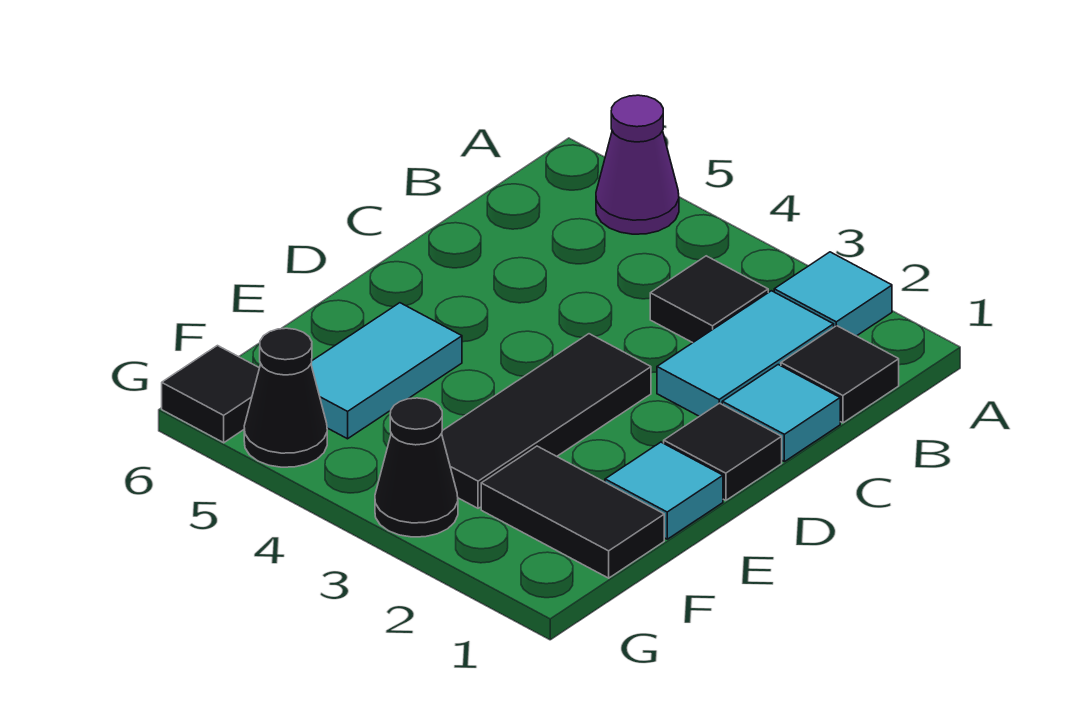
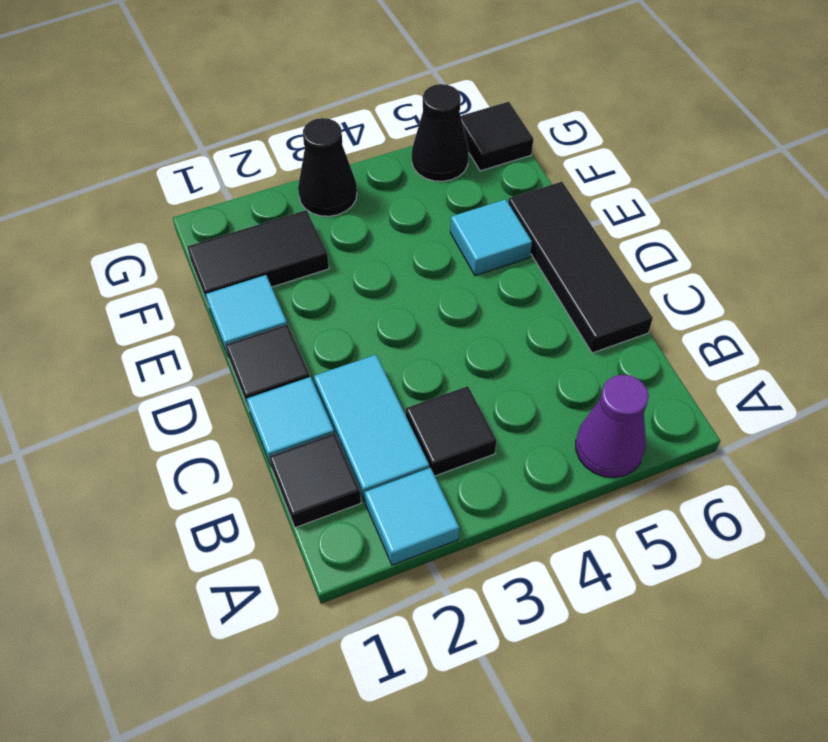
black 1x3 tile [442,334,651,508] -> black 1x3 tile moved to [508,182,653,353]
cyan 1x2 tile [311,303,462,439] -> cyan 1x1 tile [450,199,532,276]

